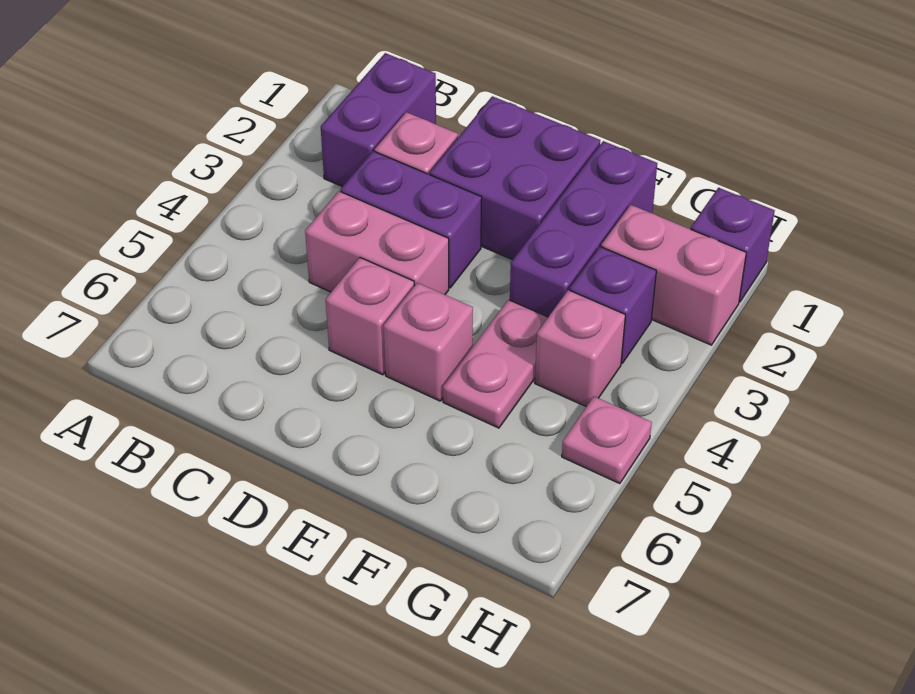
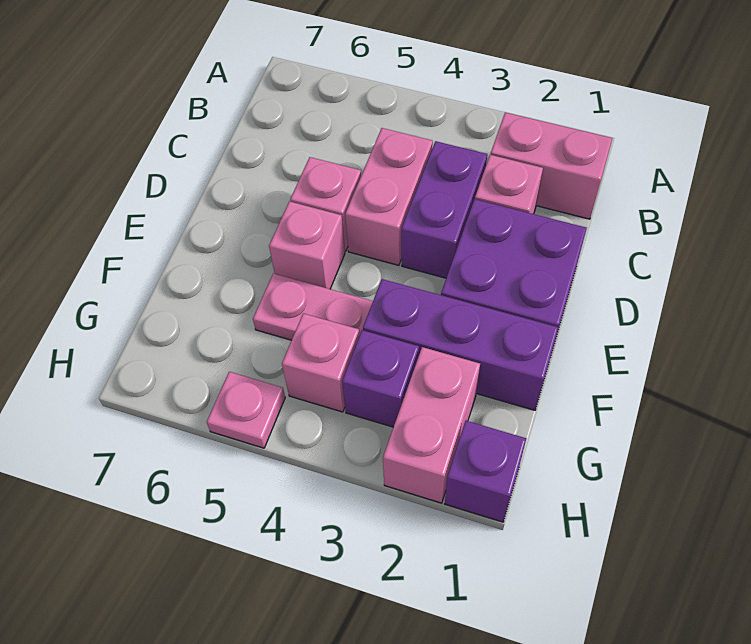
purple 1x2 brick [321,53,436,187] -> pink 1x2 brick [491,112,612,219]

